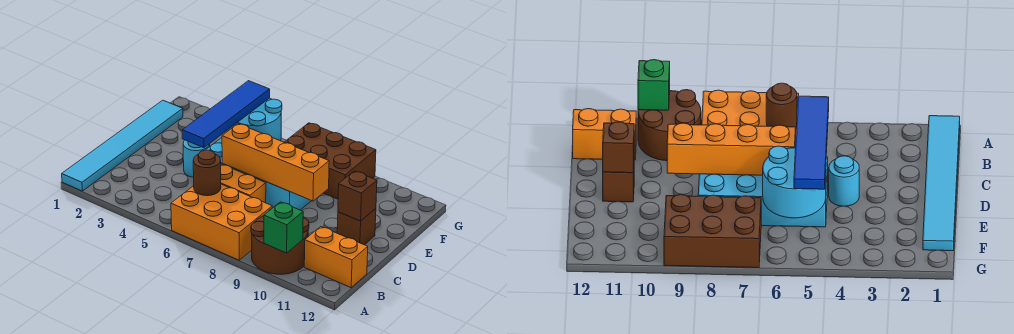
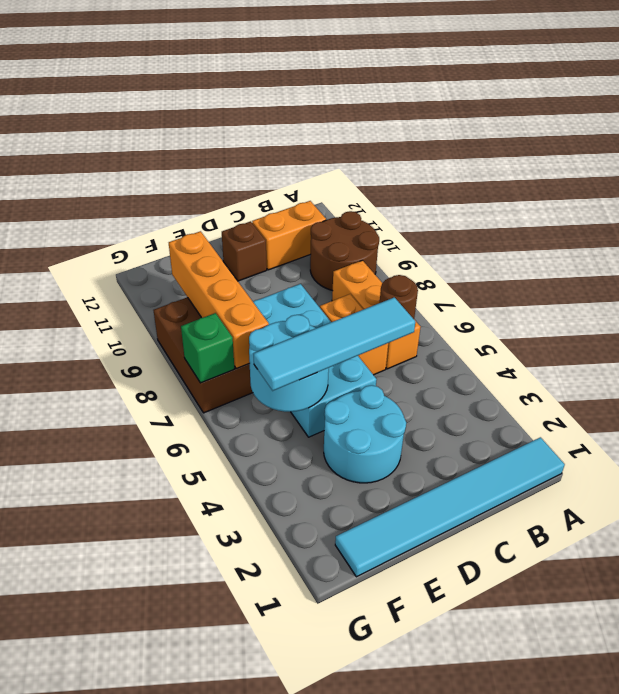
orange 2x3 brick [171,184,272,260] -> orange 1x3 brick [332,260,421,369]
green 1x1 brick [264,202,303,253] -> green 1x1 brick moved to [181,313,234,383]
orange 1x2 brick [304,227,368,288] -> orange 1x2 brick turned to [252,201,326,270]
blue 1x4 tile [182,81,270,148] -> cyan 1x4 tile [254,297,415,391]
cyan 1x1 round brick [183,140,210,177] -> cyan 2x2 round brick [324,385,406,483]
orange 1x4 brick [222,124,329,201] -> orange 1x4 brick moved to [169,231,269,369]
brown 1x1 brick [338,171,377,221] -> none

